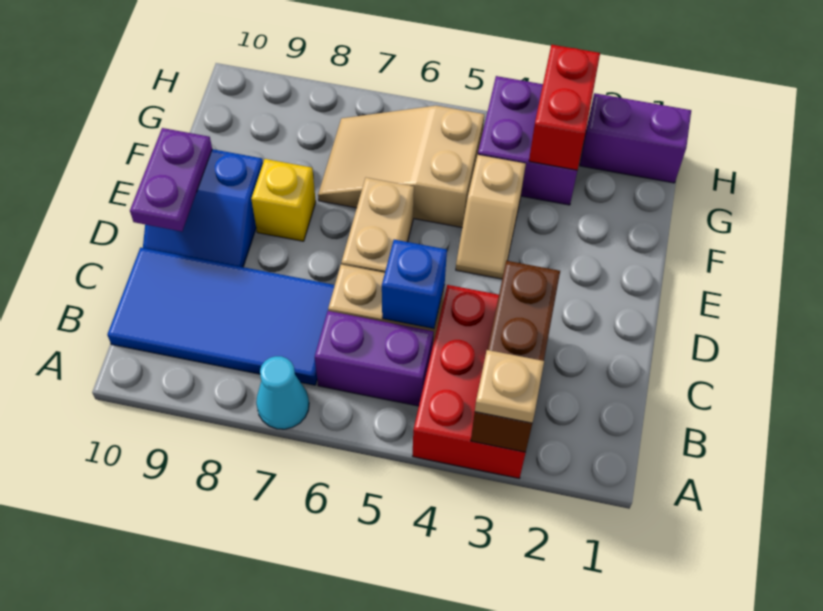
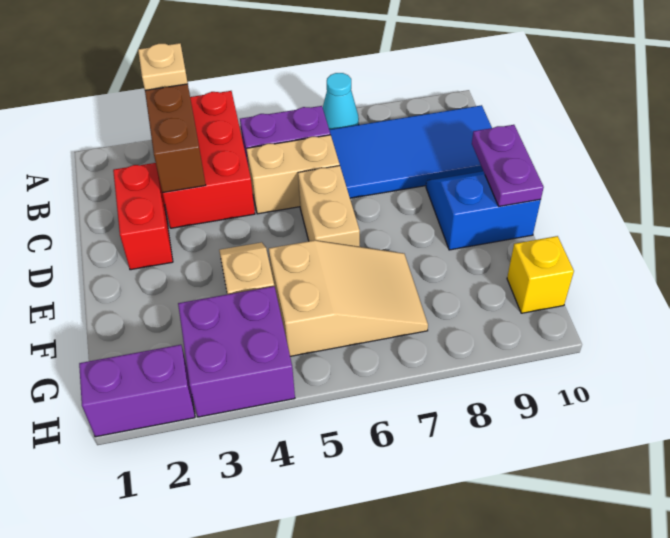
blue 1x1 brick [382,240,447,329] -> none
yellow 1x1 brick [251,159,316,241] -> yellow 1x1 brick moved to [507,236,574,313]
red 1x2 brick [529,45,600,170] -> red 1x2 brick moved to [113,163,173,270]

